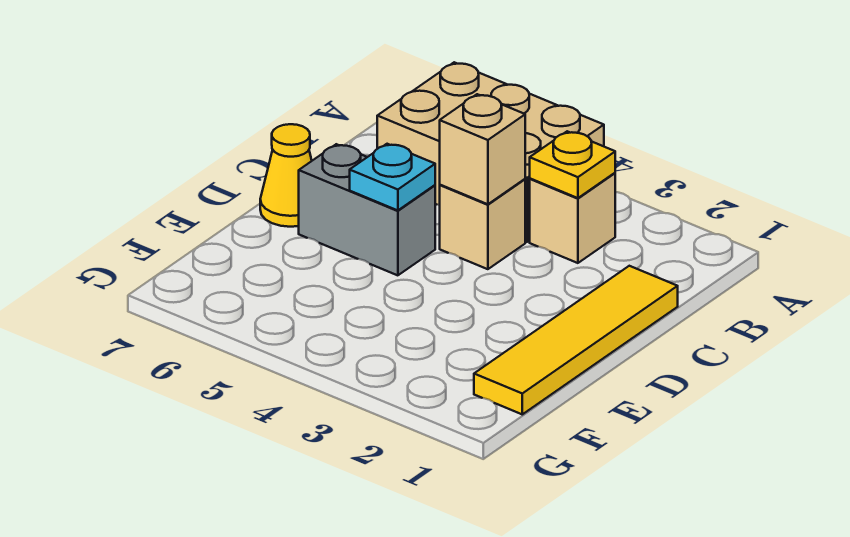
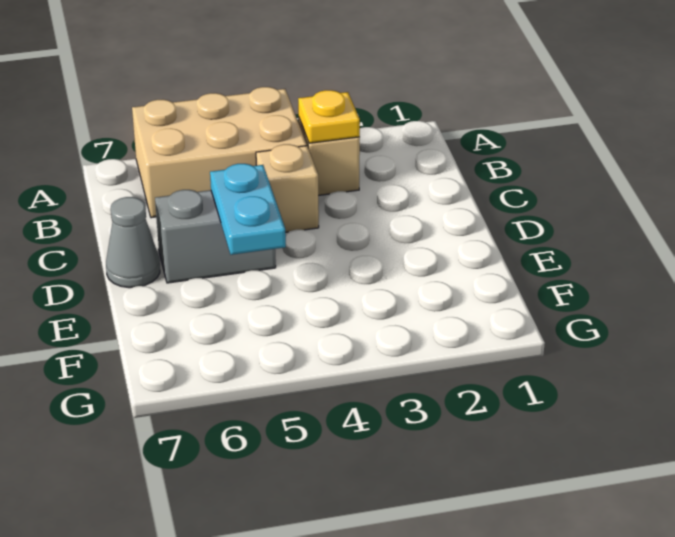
yellow 1x4 tile [474,266,678,414] -> none
tan 1x1 brick [440,94,525,204] -> none
cyan 1x1 plate [350,144,435,210] -> cyan 1x2 plate [210,164,286,255]
yellow 1x1 cone [260,124,312,227] -> grey 1x1 cone [106,197,160,288]

